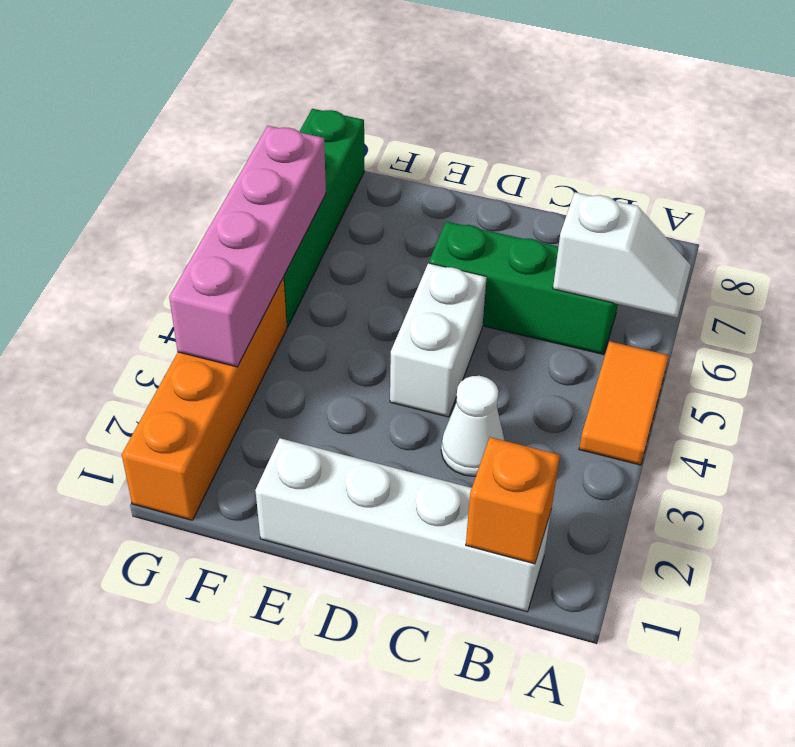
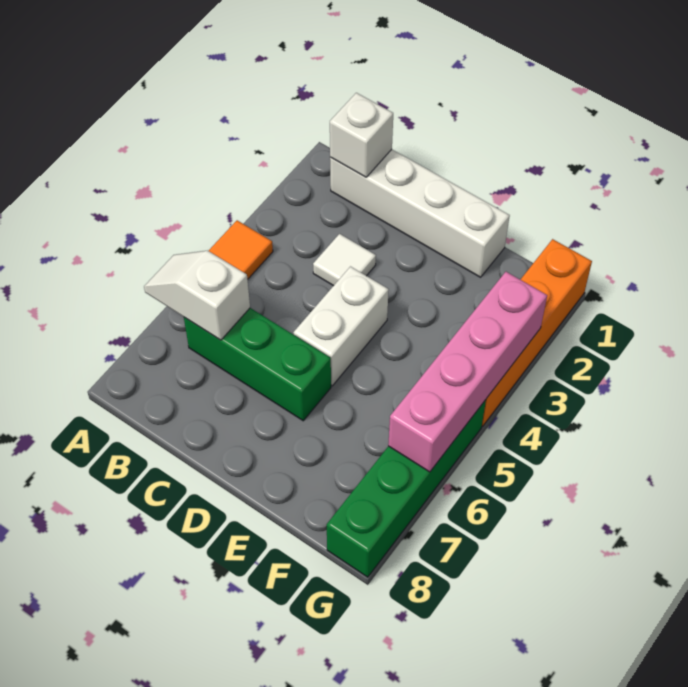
orange 1x1 brick [466,437,560,564] -> white 1x1 brick [330,93,393,177]
white 1x1 cone [441,376,504,476] -> white 1x1 tile [313,234,376,286]

